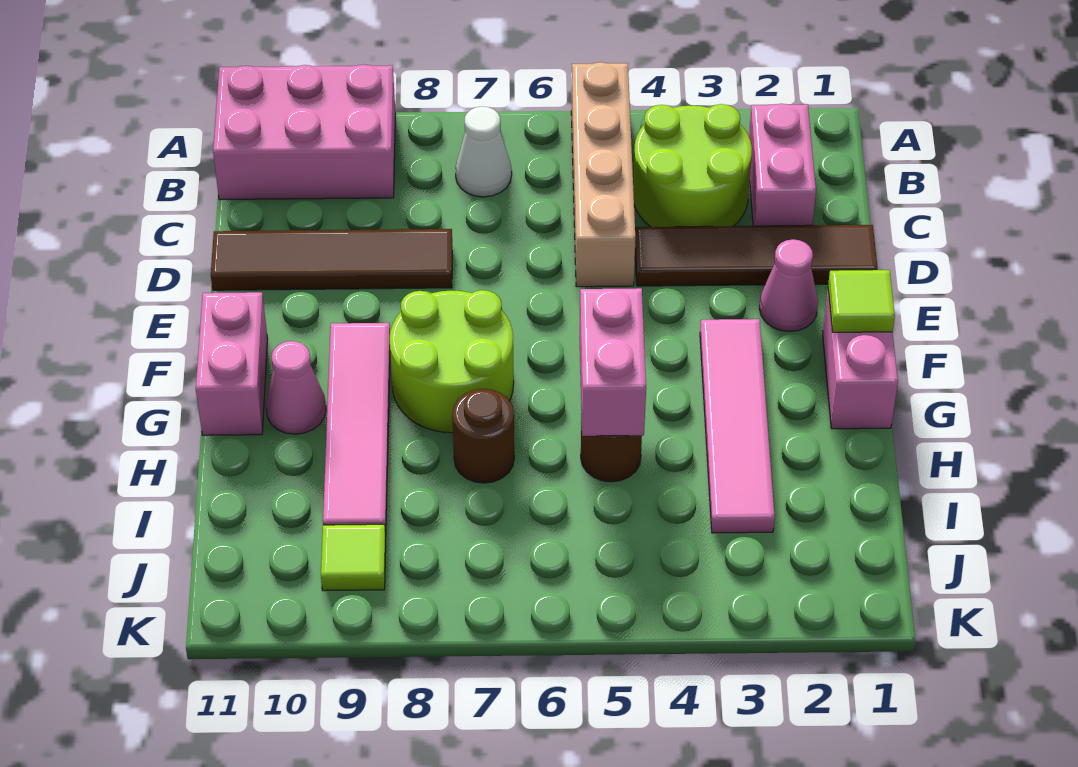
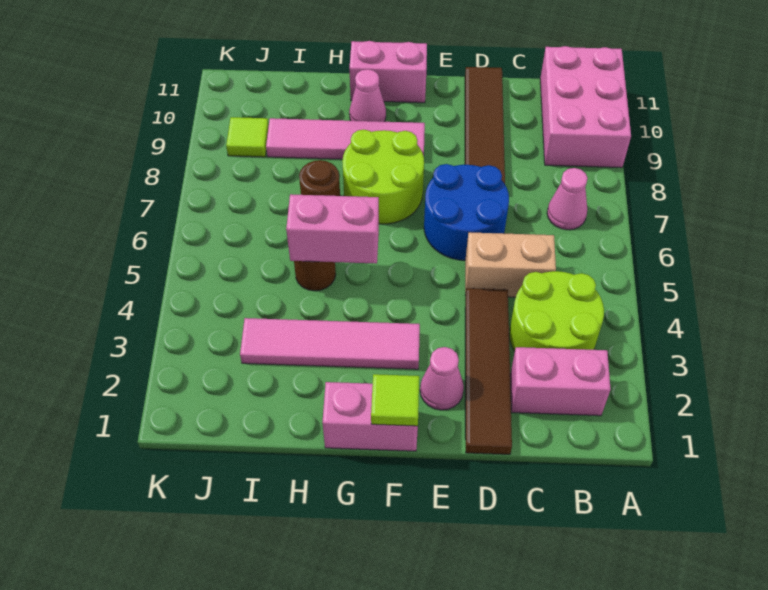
tan 1x4 brick [571,62,636,287] -> tan 1x2 brick [465,232,556,297]
white 1x1 cone [455,106,512,197] -> pink 1x1 cone [547,168,588,230]
none -> blue 2x2 round brick [424,164,509,260]

